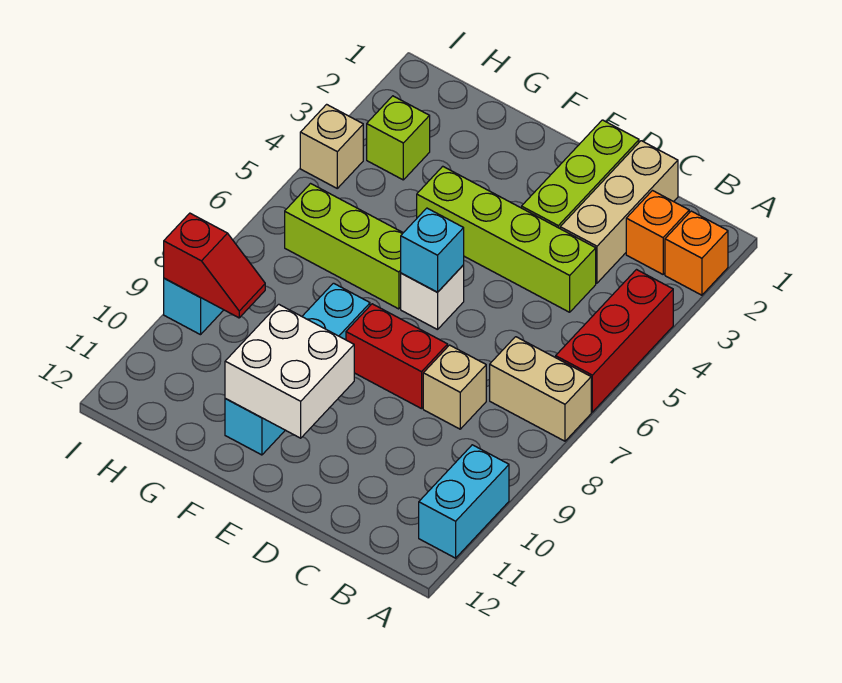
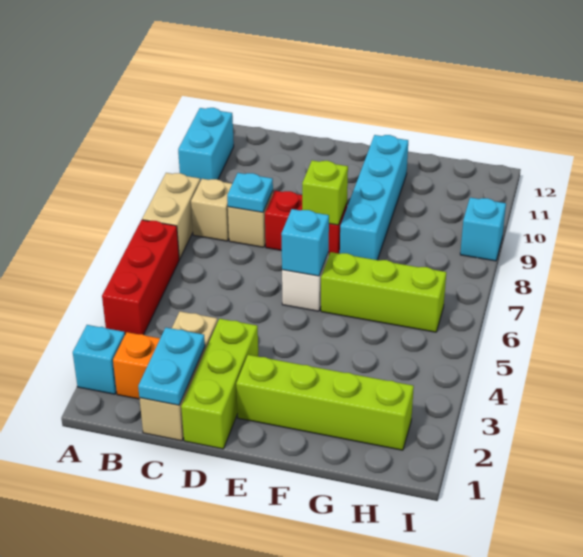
orange 1x1 brick [665,211,728,295] -> cyan 1x1 brick [73,325,125,394]
tan 1x2 brick [490,337,591,441] -> tan 1x2 brick turned to [142,173,200,259]
none -> cyan 1x2 plate [138,328,205,405]
lime 1x4 brick [417,166,596,312] -> lime 1x4 brick moved to [236,355,414,450]
none -> cyan 1x1 plate [227,173,273,212]
white 2x2 brick [225,304,354,438] -> none
lime 1x1 brick [367,96,430,180] -> lime 1x1 brick moved to [302,160,348,225]
red 1x2 slope [164,213,265,318] -> none
tan 1x1 brick [300,104,363,188] -> tan 1x1 brick moved to [191,179,232,241]

